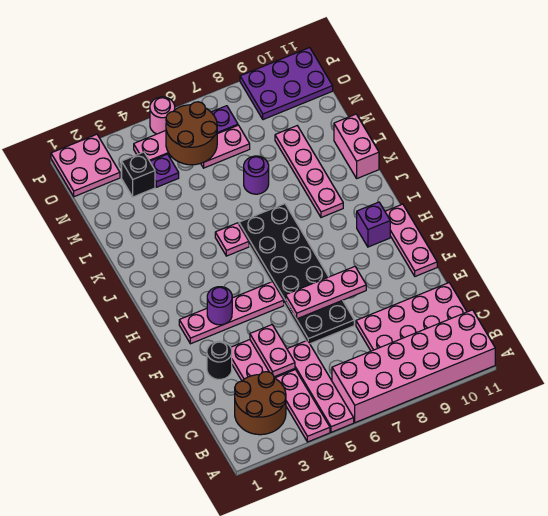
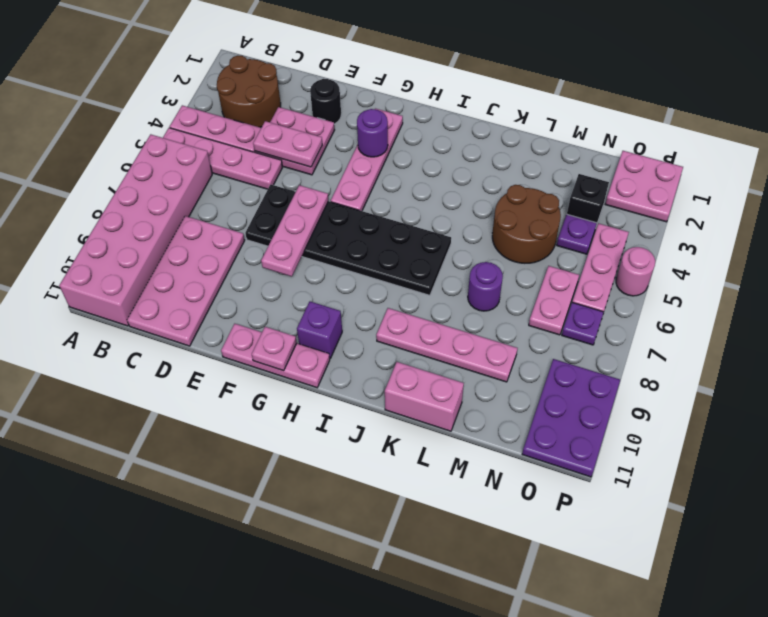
pink 1x1 plate [215,223,249,256] -> pink 1x1 plate moved to [252,327,297,371]
brown 2x2 round brick [166,102,217,165] -> brown 2x2 round brick moved to [492,185,561,263]

